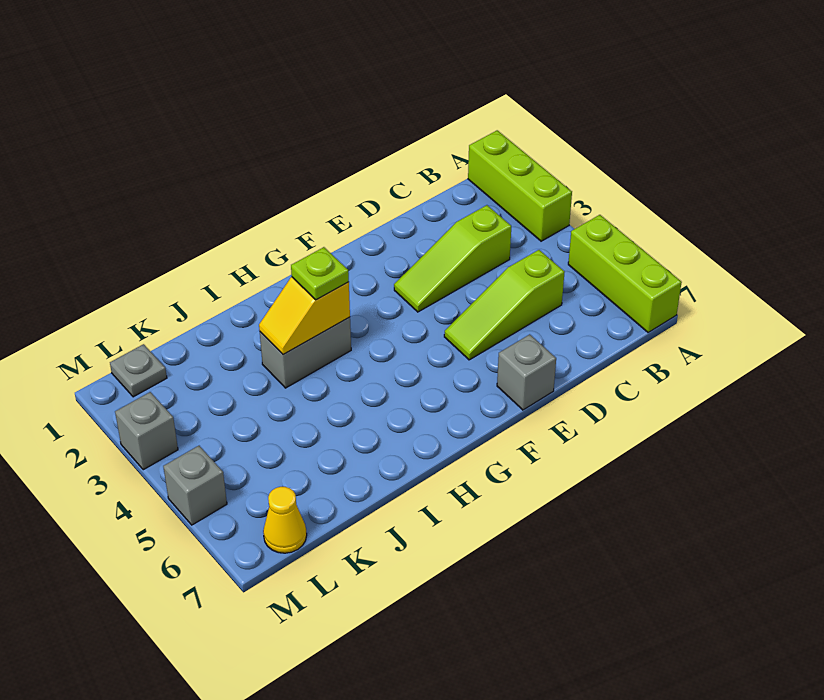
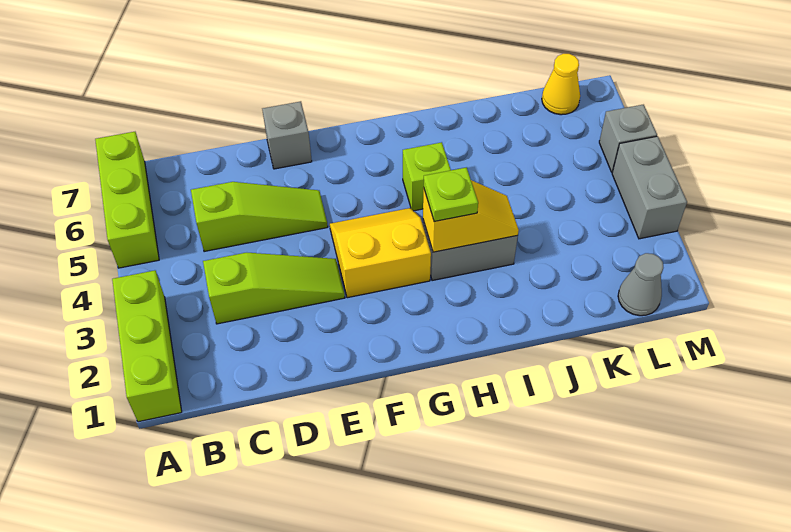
none -> yellow 2x2 slope [330,208,431,298]
none -> lime 1x1 brick [403,142,451,211]
grey 1x1 plate [110,344,167,397] -> grey 1x1 cone [618,253,663,316]
grey 1x1 brick [115,392,178,470] -> grey 1x2 brick [612,136,687,239]

